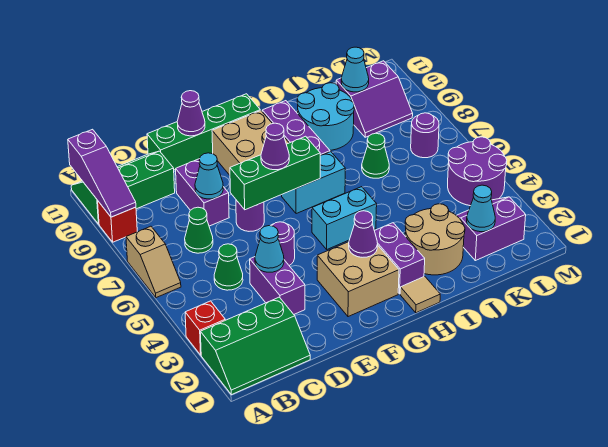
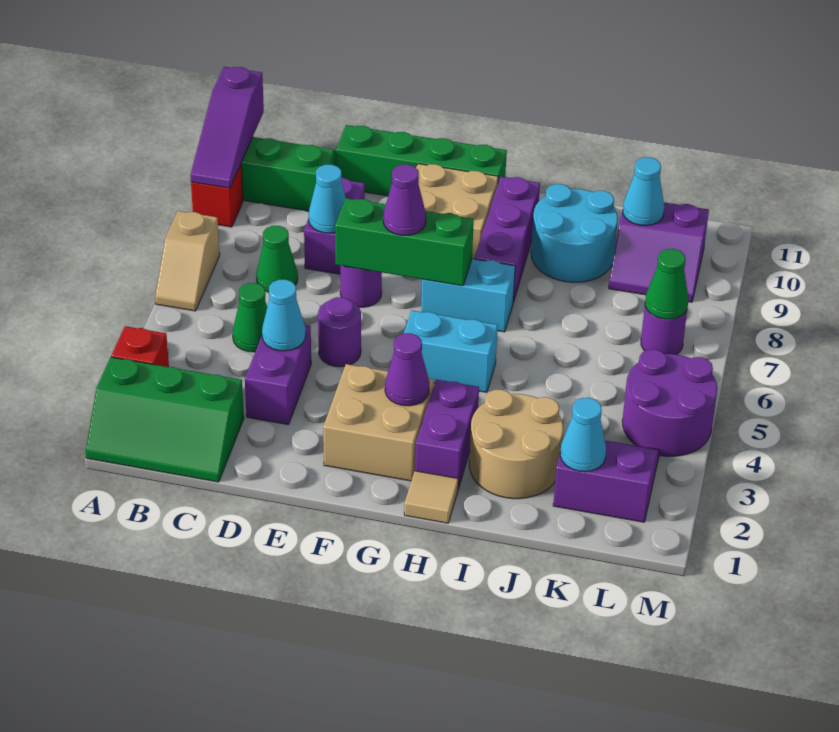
purple 1x1 cone [177,91,205,136] -> none
green 1x1 cone [362,133,389,178] -> green 1x1 cone moved to [645,249,688,319]

